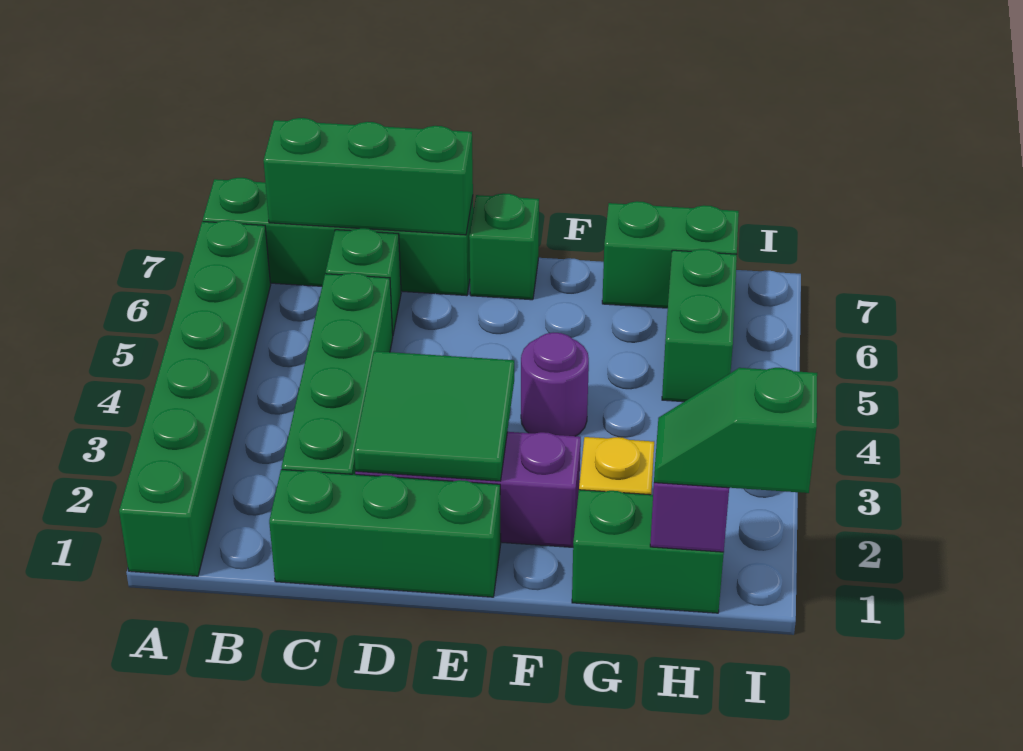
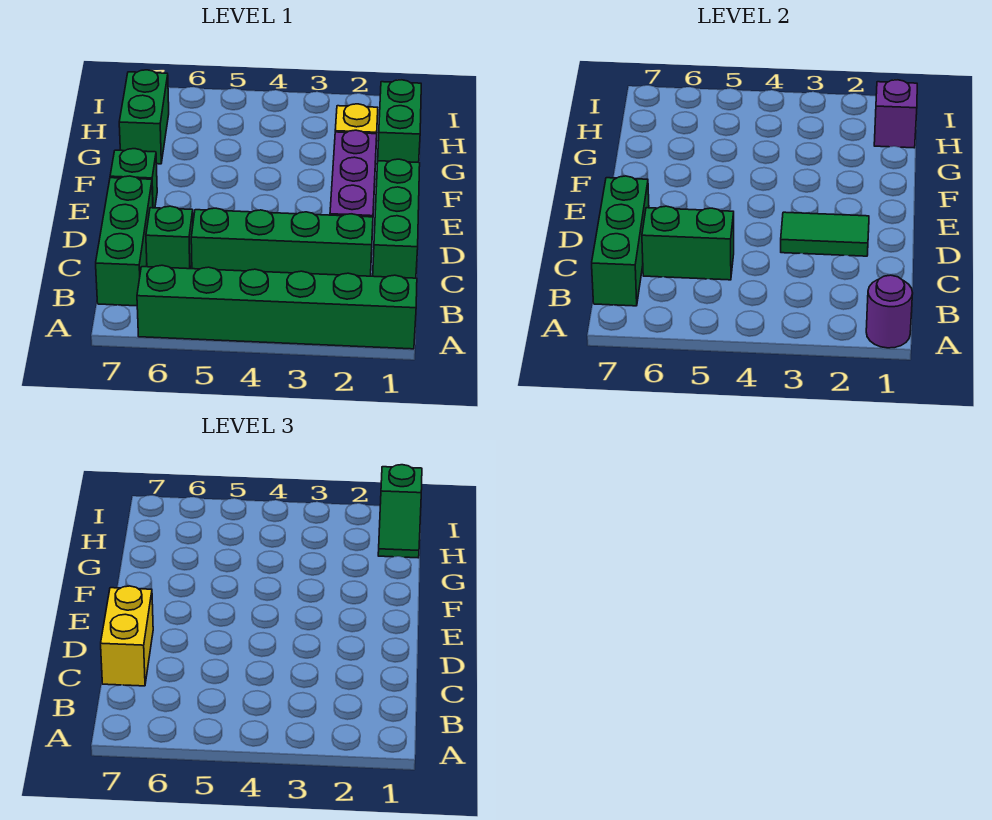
green 1x4 brick [203,178,473,296] -> green 1x3 brick [96,176,153,306]
none -> yellow 1x2 brick [101,586,153,686]
green 2x2 tile [354,351,514,481] -> green 1x2 tile [781,212,869,256]
purple 1x1 round brick [521,333,589,436] -> purple 1x1 round brick moved to [866,275,913,348]
green 1x2 brick [662,249,737,402] -> green 1x2 brick moved to [642,206,734,280]

